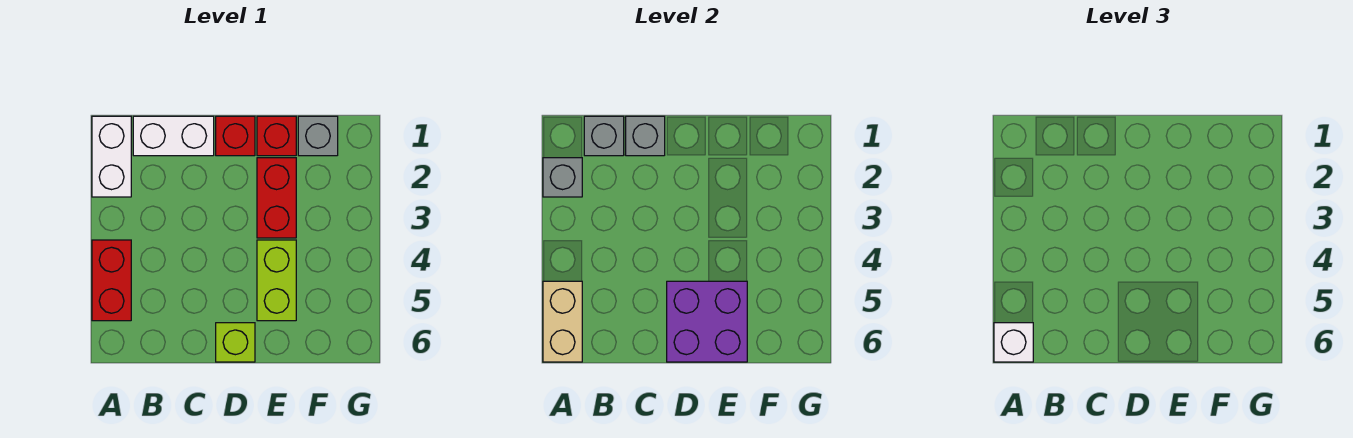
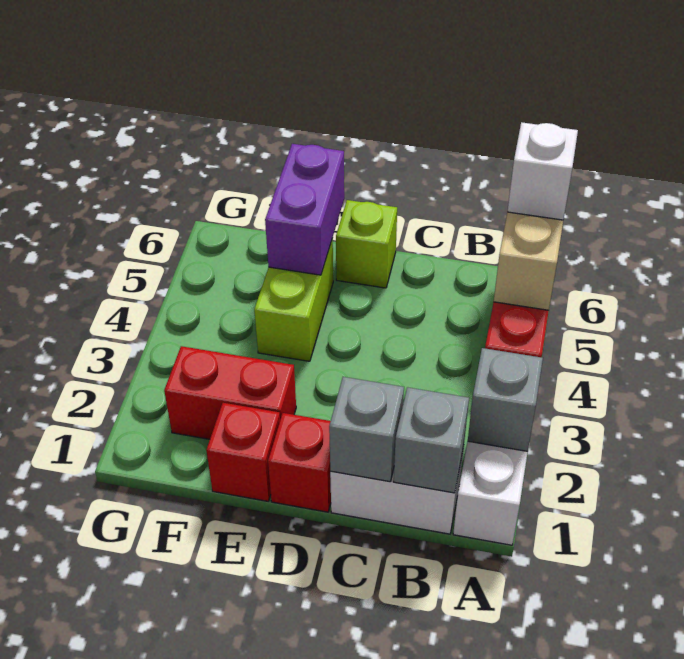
purple 2x2 brick [667,281,747,362] -> purple 1x2 brick [265,144,344,275]
red 1x2 brick [257,158,296,238] -> red 1x2 brick turned to [164,346,296,439]
grey 1x1 brick [298,116,338,156] -> none

